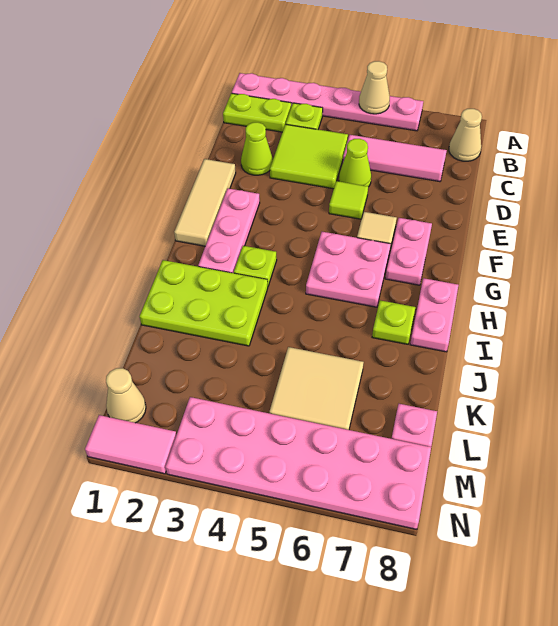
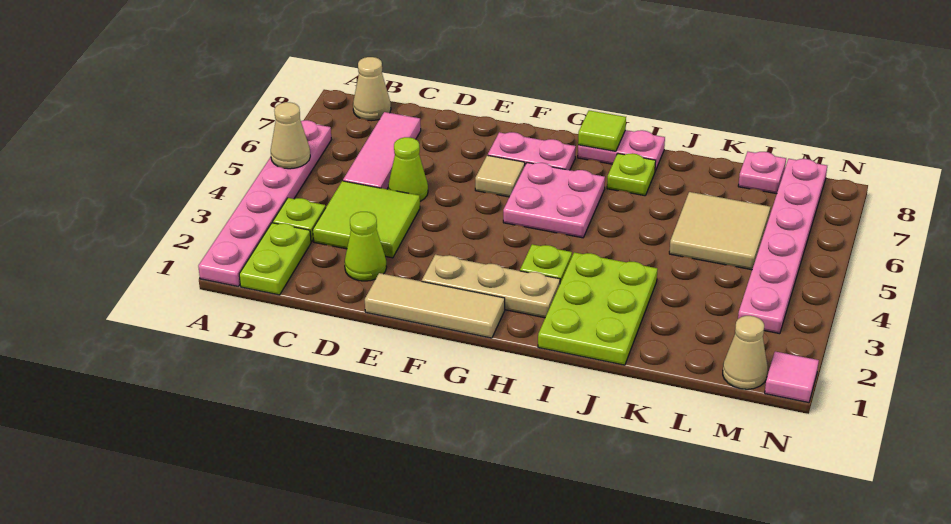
lime 1x1 tile [329,181,368,219] -> lime 1x1 tile moved to [578,110,626,151]
pink 1x3 plate [198,188,260,273] -> tan 1x3 plate [422,255,560,318]
pink 2x6 plate [165,397,431,529] -> pink 1x6 plate [738,159,827,334]
pink 1x2 tile [85,415,176,474] -> pink 1x1 tile [765,352,819,403]

